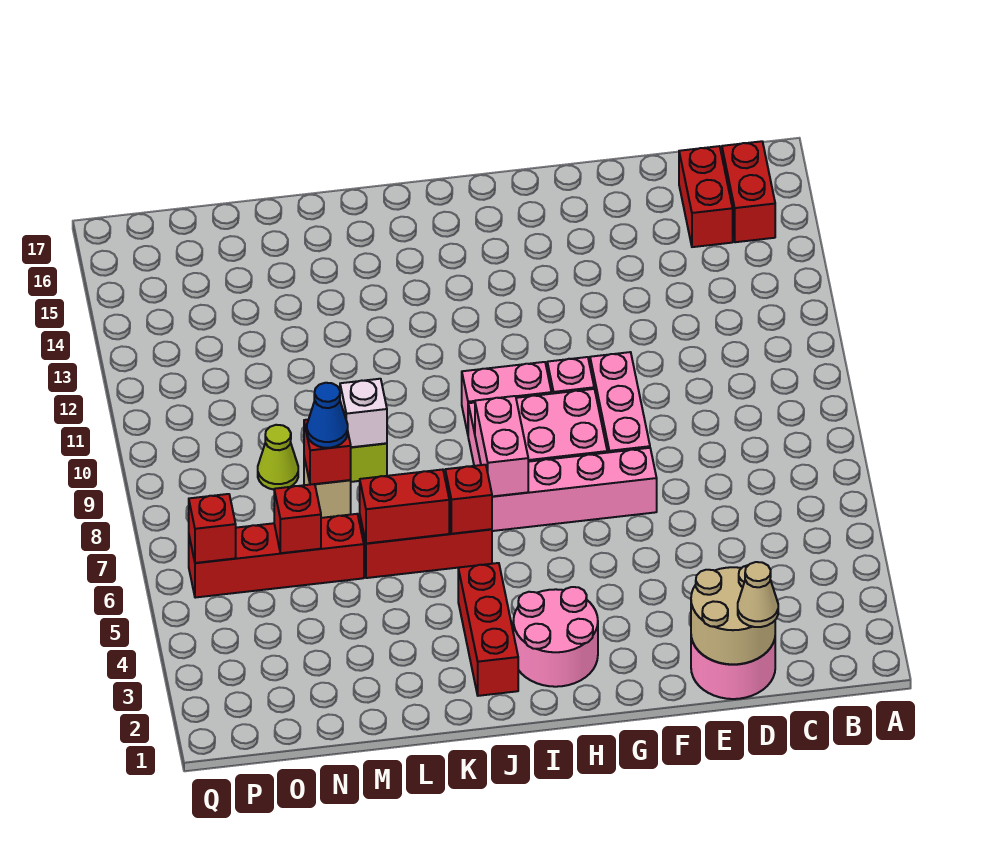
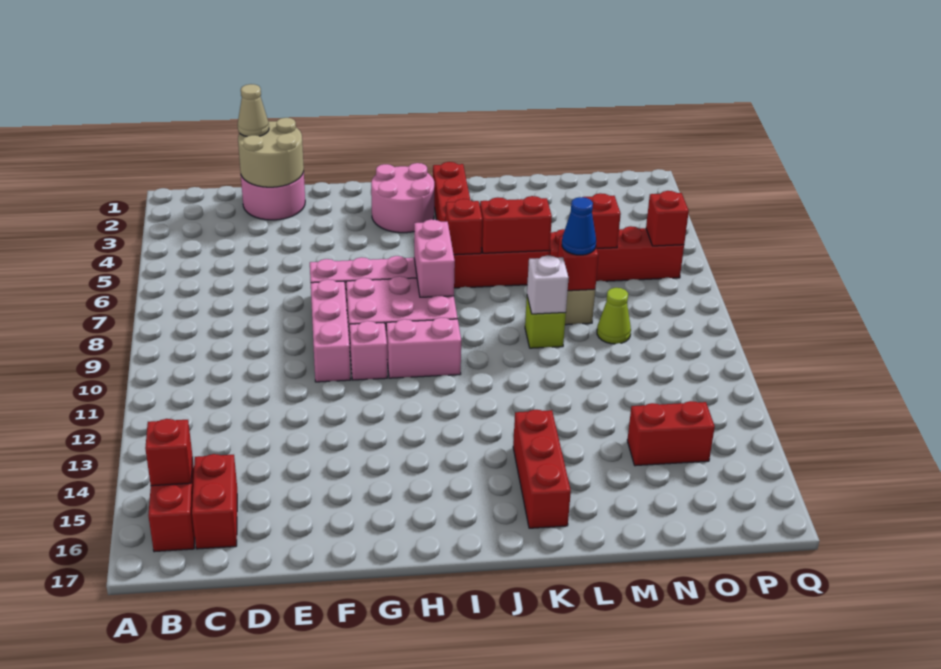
none -> red 1x1 brick [145,419,193,486]
none -> red 1x3 brick [513,410,571,528]
none -> red 1x2 brick [627,401,715,466]

